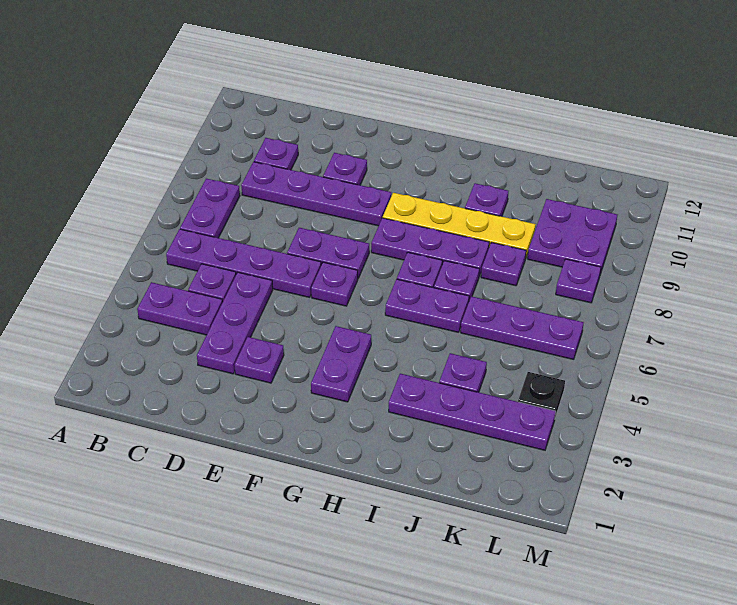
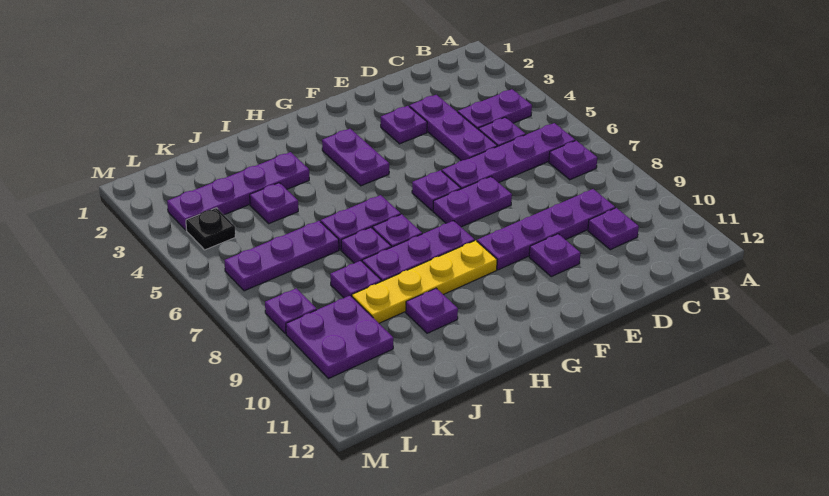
purple 1x2 plate [180,179,240,238] -> purple 1x1 plate [549,141,597,180]

